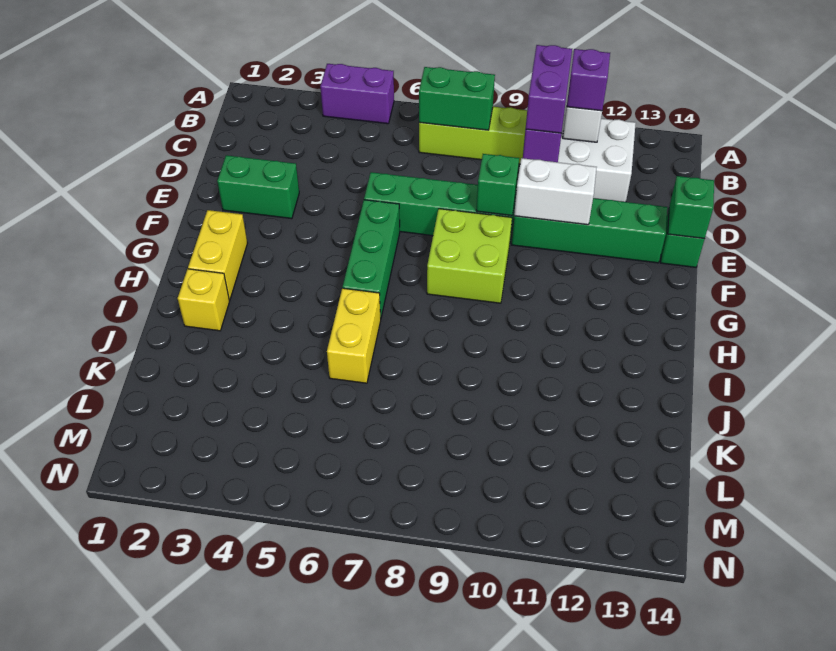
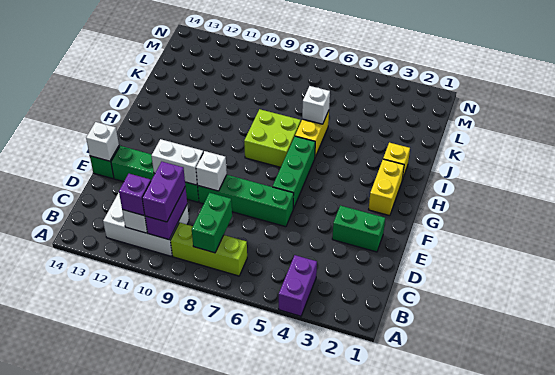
purple 1x2 brick [320,64,394,124] -> purple 1x2 brick turned to [279,255,317,316]
green 1x2 brick [419,67,495,130] -> green 1x2 brick turned to [192,193,232,253]
green 1x1 brick [476,154,519,216] -> white 1x1 brick [196,151,227,191]
green 1x1 brick [668,176,714,239] -> white 1x1 brick [86,122,119,161]
lime 2x2 brick [427,209,512,303] -> lime 2x2 brick moved to [244,109,301,167]
none -> white 1x1 brick [302,86,330,124]

